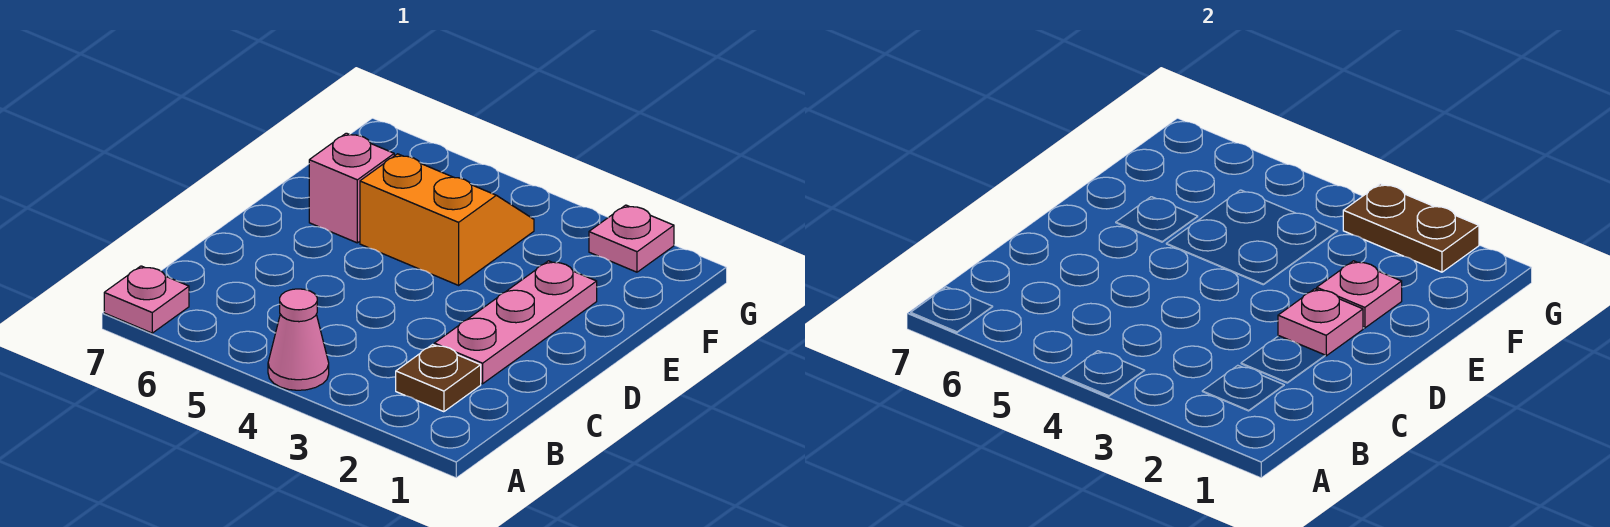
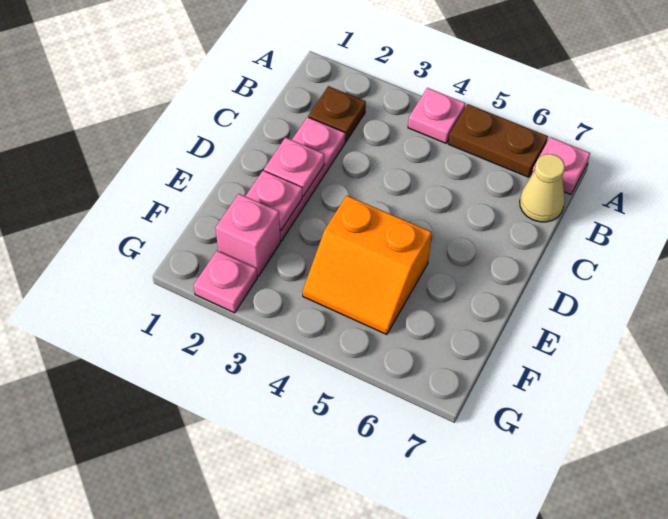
pink 1x1 cone [268,289,329,390] -> pink 1x1 plate [408,88,465,143]
none -> tan 1x1 cone [520,154,565,222]
pink 1x1 brick [309,133,394,243] -> pink 1x1 brick moved to [215,194,280,276]
brown 1x2 plate [1343,184,1479,272] -> brown 1x2 plate moved to [448,104,548,177]

